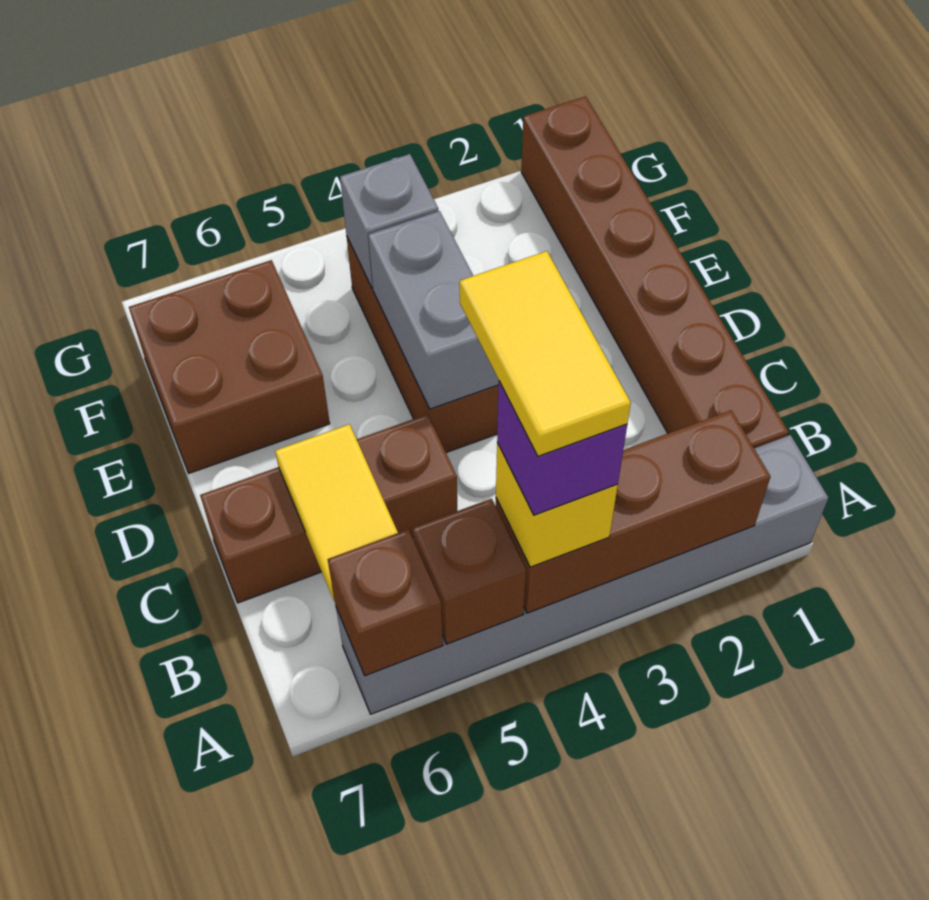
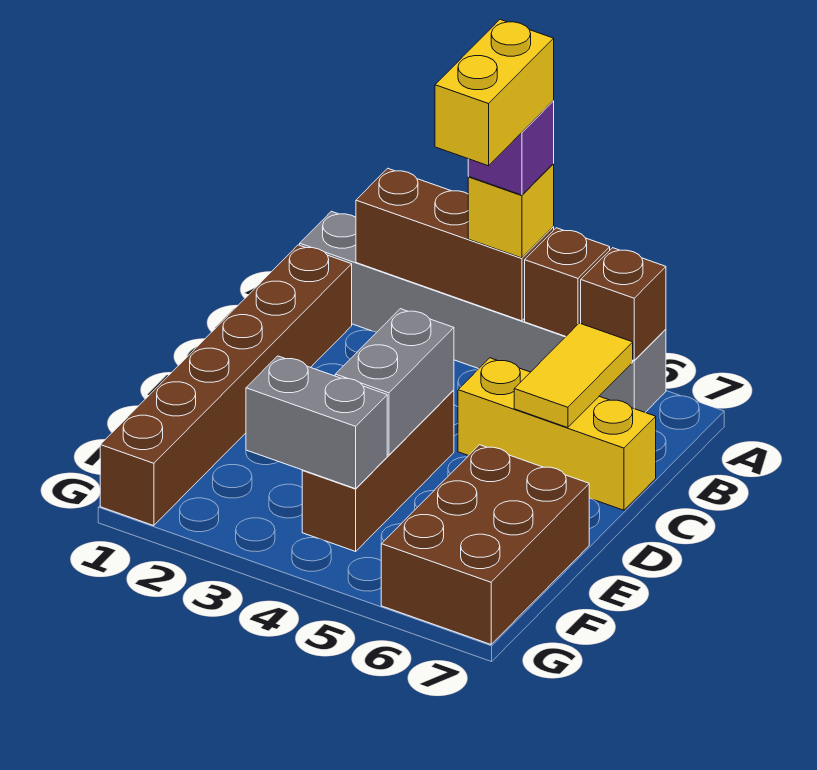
yellow 1x2 tile [460,251,631,456] -> yellow 1x2 brick [435,19,554,166]
brown 1x3 brick [200,415,457,603] -> yellow 1x3 brick [458,358,656,510]
brown 2x2 brick [129,260,330,473] -> brown 2x3 brick [381,445,589,644]
grey 1x1 brick [340,154,438,288] -> grey 1x2 brick [246,356,387,489]

